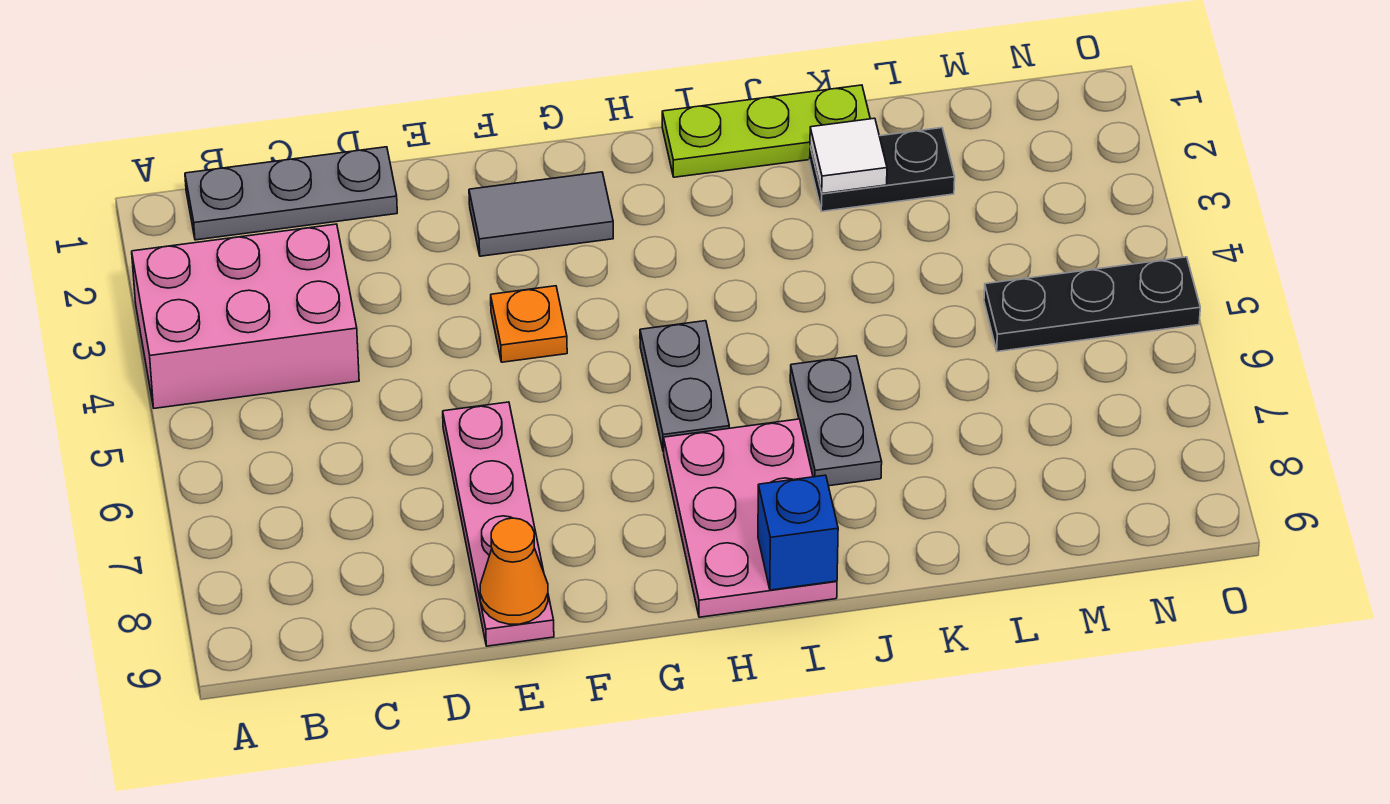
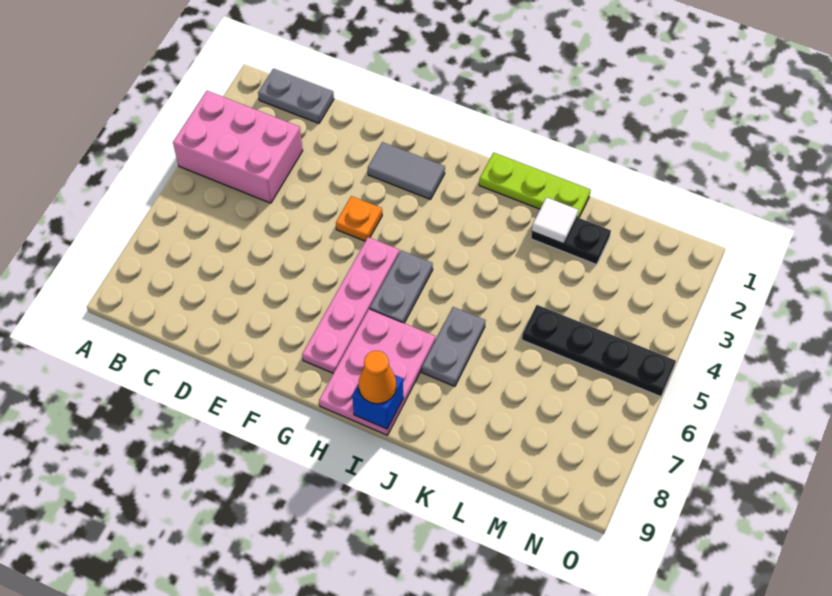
grey 1x3 plate [185,147,397,240] -> grey 1x2 plate [258,69,334,123]
pink 1x4 plate [443,402,554,646] -> pink 1x4 plate moved to [302,237,399,373]
orange 1x1 cone [480,518,548,624] -> orange 1x1 cone moved to [359,351,396,404]
black 1x3 plate [984,257,1200,352] -> black 1x4 plate [522,305,676,397]

